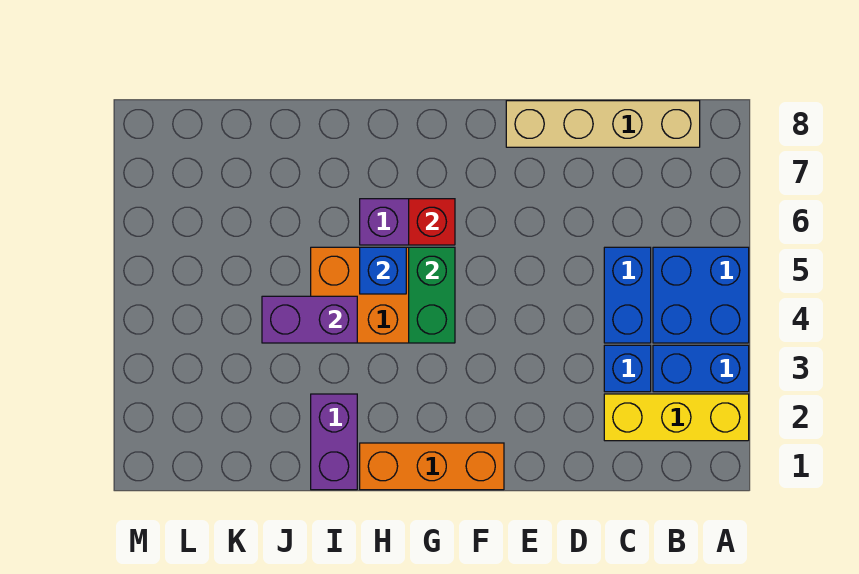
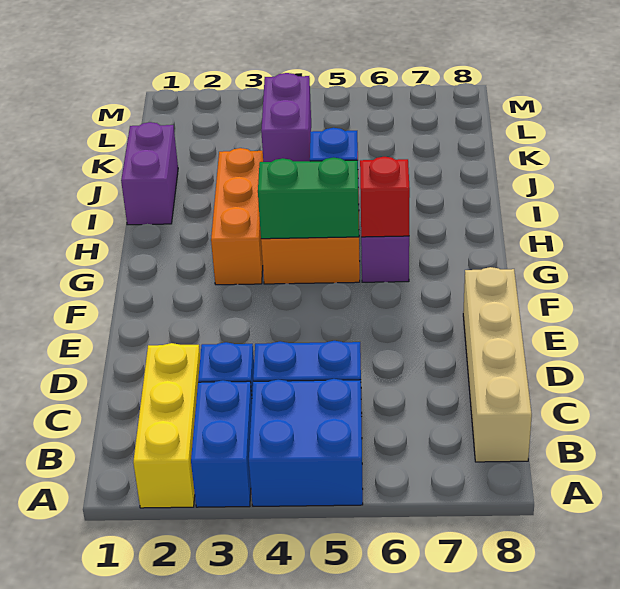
orange 1x3 brick [360,443,504,490] -> orange 1x3 brick moved to [211,148,263,285]
purple 1x2 brick [311,394,357,490] -> purple 1x2 brick turned to [121,122,178,225]

